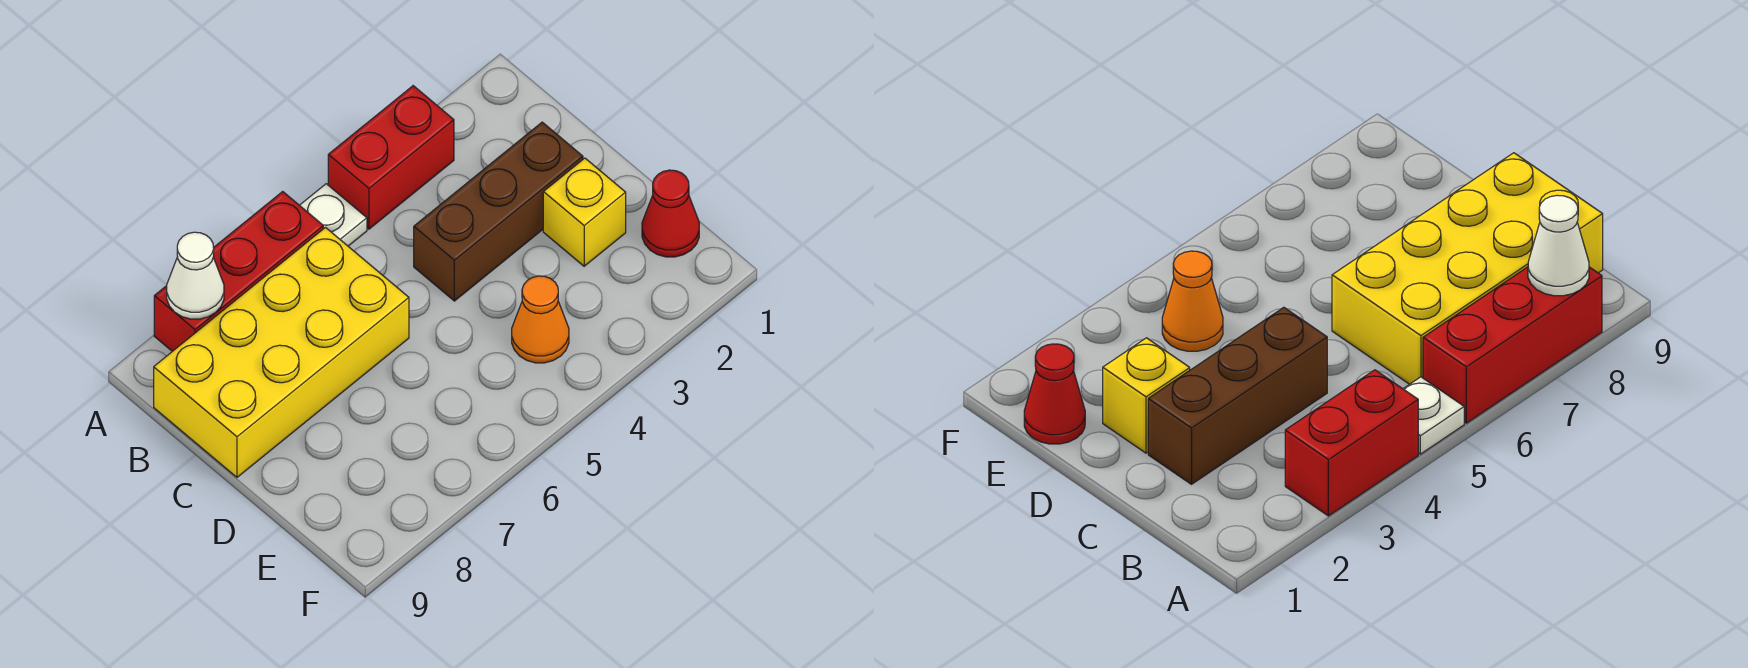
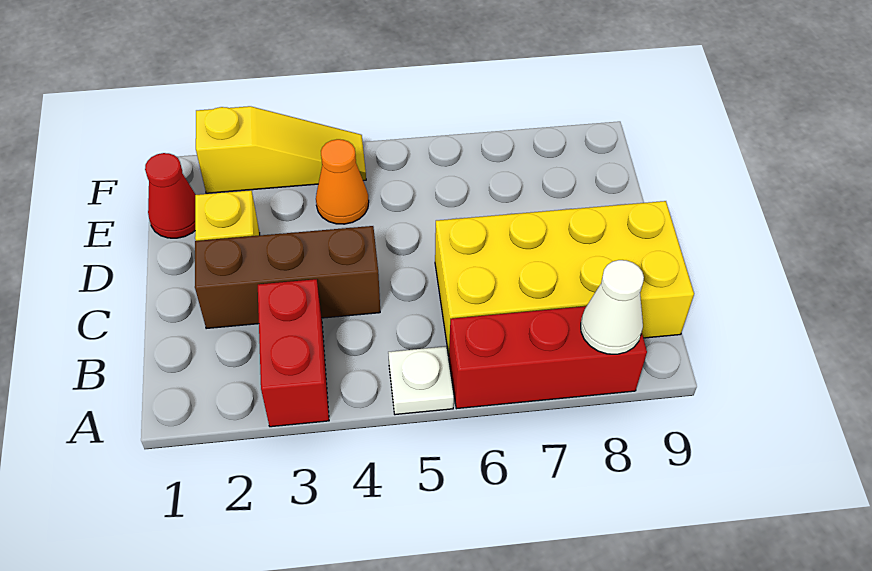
red 1x2 brick [328,86,454,229] -> red 1x2 brick turned to [258,279,329,427]
none -> yellow 1x3 slope [196,106,366,193]

